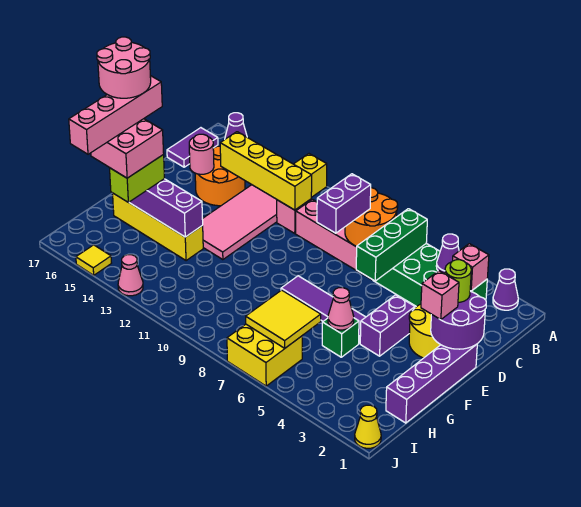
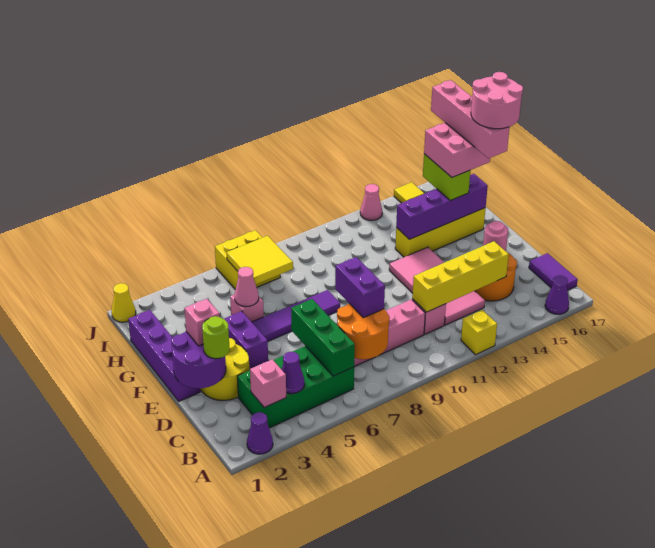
green 1x1 brick [322,318,359,357] -> pink 1x1 brick [230,295,264,322]

